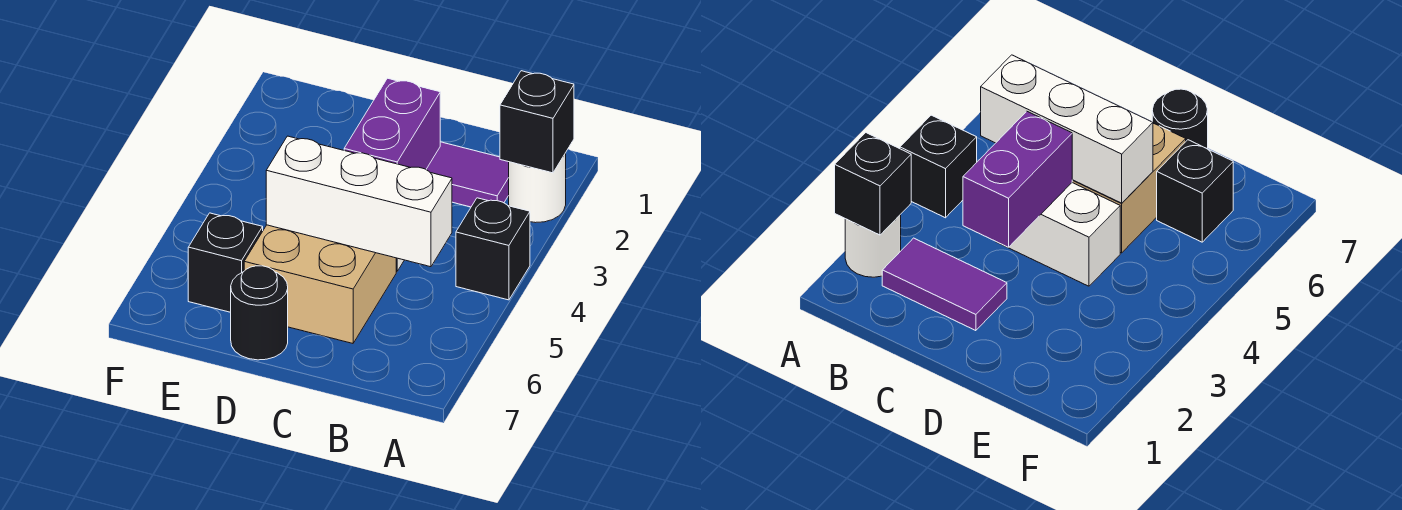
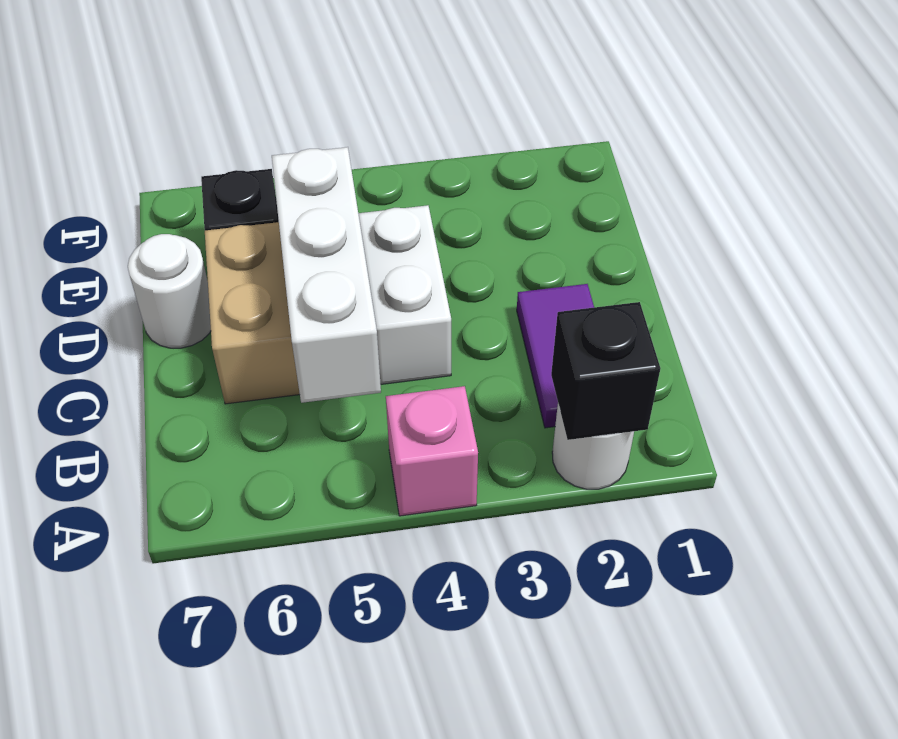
black 1x1 brick [456,198,530,300] -> pink 1x1 brick [386,386,478,516]
purple 1x2 brick [344,78,440,169] -> none
black 1x1 round brick [231,266,288,360] -> white 1x1 round brick [128,234,211,348]

